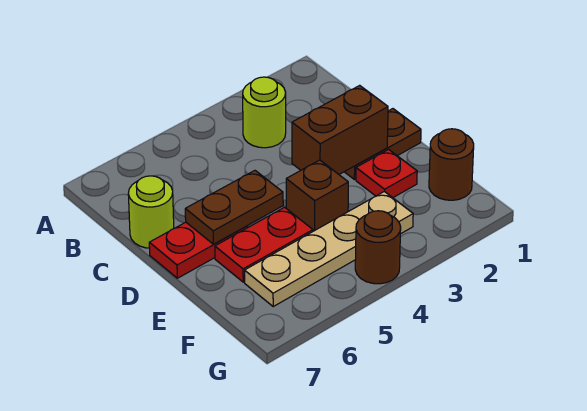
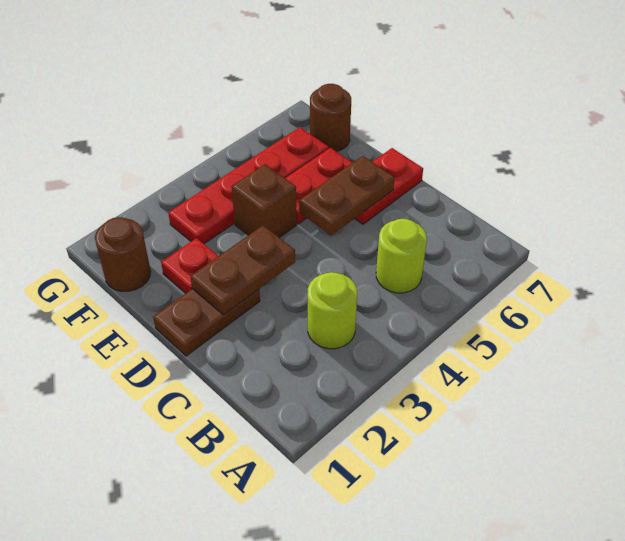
lime 1x1 round brick [128,176,174,248] -> lime 1x1 round brick moved to [376,219,427,293]
brown 1x2 brick [292,85,388,174] -> brown 1x2 plate [190,226,295,315]
tan 1x4 plate [245,191,413,306] -> red 1x4 plate [168,127,329,244]
brown 1x1 round brick [355,211,401,284] -> brown 1x1 round brick moved to [310,84,351,151]

